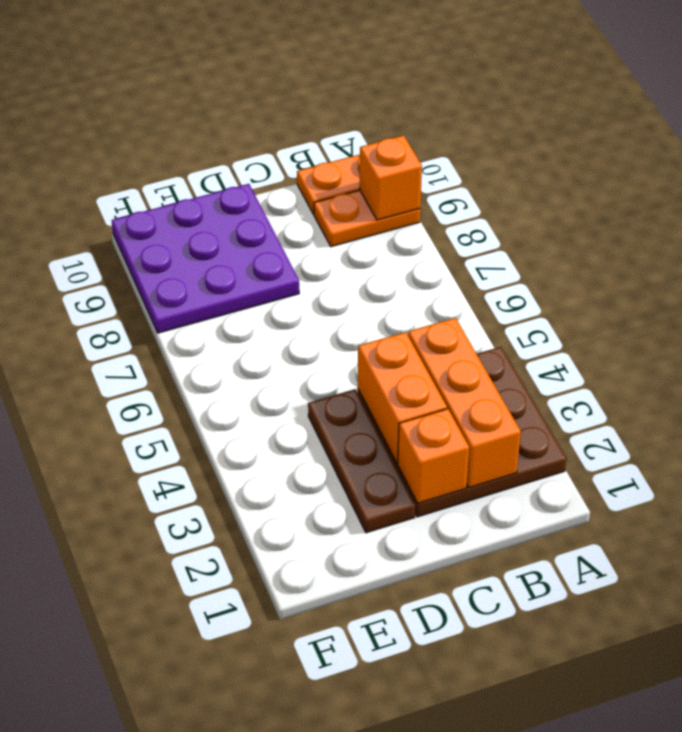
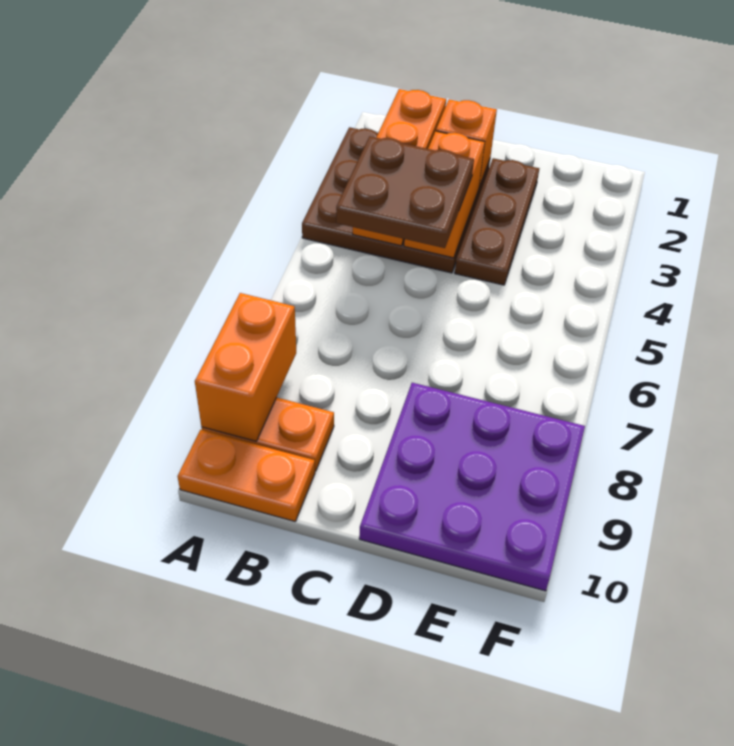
orange 1x1 brick [360,135,422,220] -> orange 1x2 brick [195,293,296,441]
none -> brown 2x2 plate [336,136,474,248]

